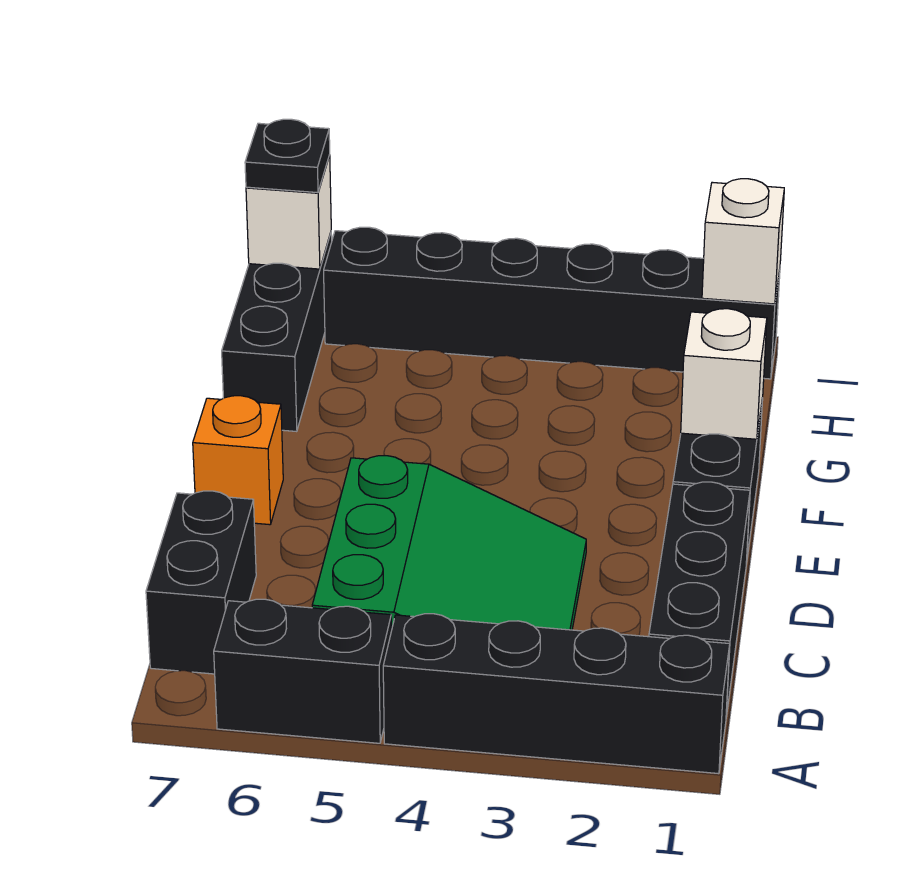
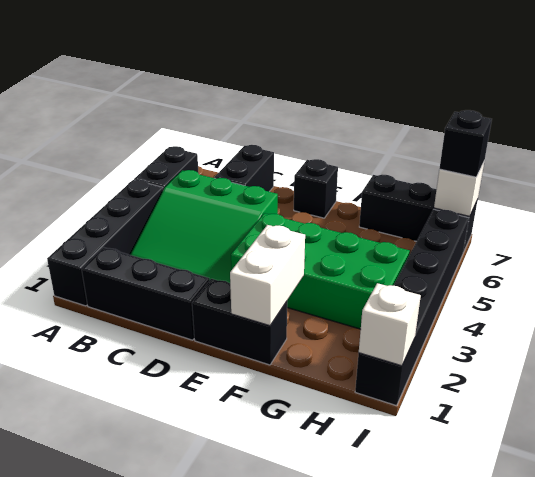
black 1x2 brick [146,491,256,674] -> black 1x2 brick turned to [214,145,274,192]
none -> green 2x4 brick [231,213,410,329]
orange 1x1 brick [193,396,283,525] -> black 1x1 brick [294,159,338,218]
white 1x1 brick [681,309,767,439] -> white 1x2 brick [230,225,305,326]
black 1x1 plate [245,119,330,193] -> black 1x1 brick [439,110,492,177]

